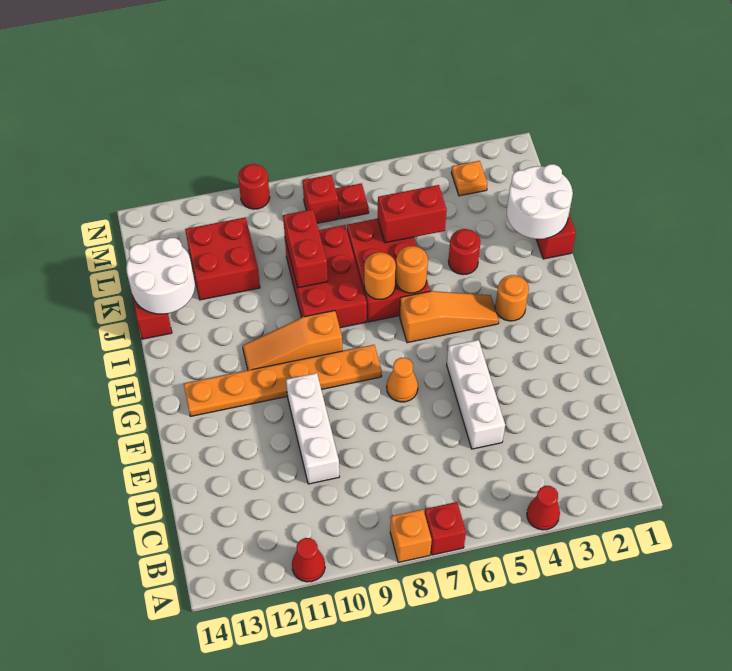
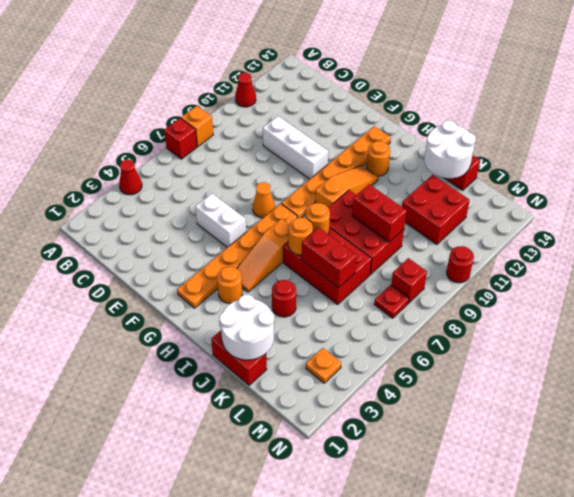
white 1x3 brick [447,340,505,449] -> white 1x2 brick [195,193,246,248]
none -> orange 1x6 plate [177,204,297,308]
none -> orange 1x1 round brick [366,141,390,176]
red 1x2 brick [378,185,447,243] -> red 1x2 brick turned to [302,228,356,288]

